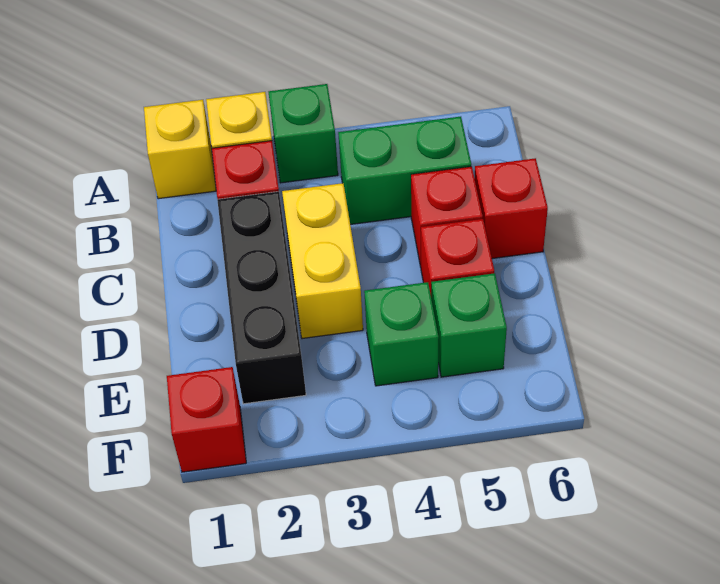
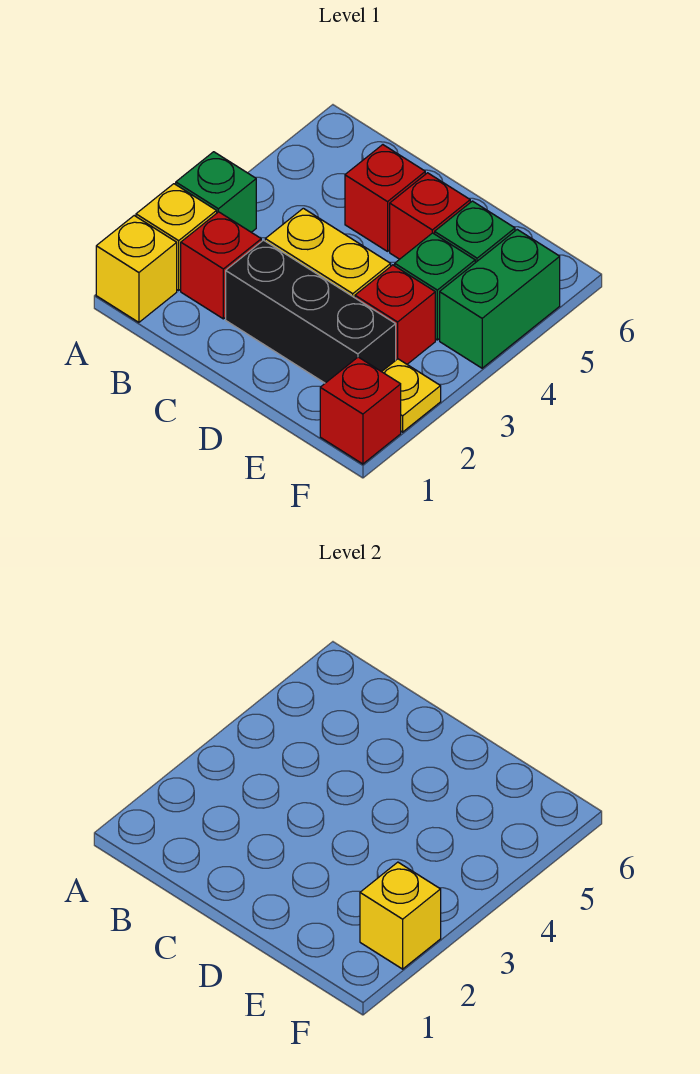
green 1x2 brick [338,117,471,225] -> green 1x2 brick moved to [440,230,560,368]
red 1x1 brick [475,158,548,259] -> red 1x1 brick moved to [355,265,435,364]
none -> yellow 1x1 plate [382,359,441,432]
none -> yellow 1x1 brick [360,862,441,969]

